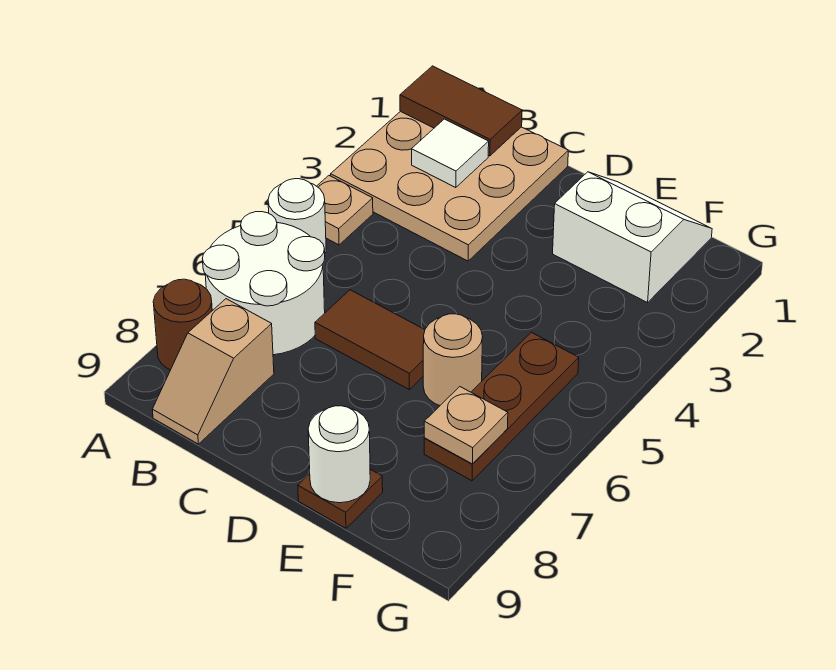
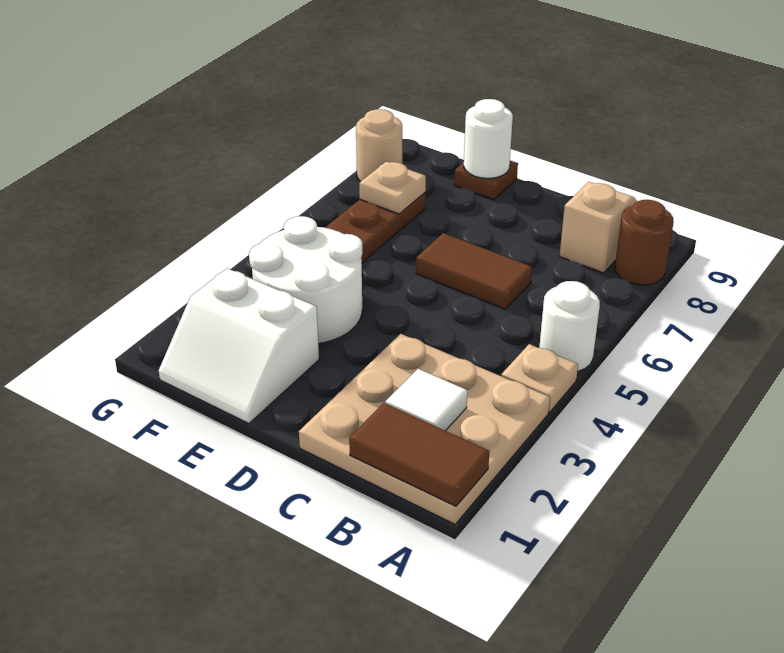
white 2x2 round brick [202,212,325,355] -> white 2x2 round brick moved to [249,216,363,344]
tan 1x1 round brick [423,314,483,405] -> tan 1x1 round brick moved to [356,109,402,182]

